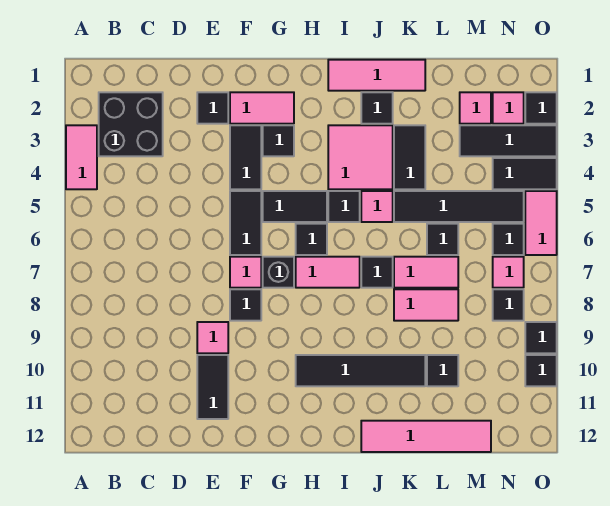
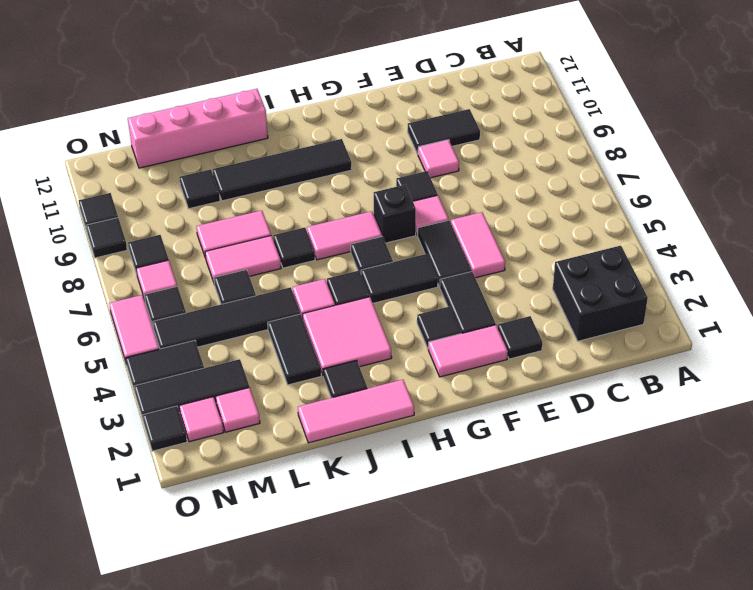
pink 1x2 tile [66,125,97,189] -> pink 1x2 tile moved to [451,212,505,278]
black 1x2 tile [197,355,228,419] -> black 1x2 tile turned to [408,109,480,154]
pink 1x4 tile [361,421,491,452] -> pink 1x4 brick [128,89,268,168]

